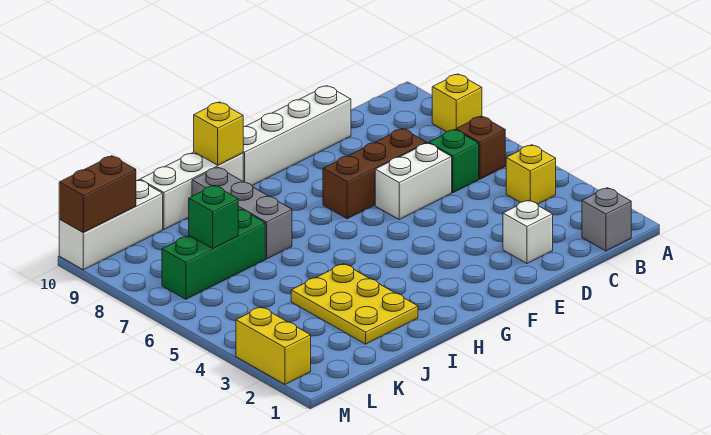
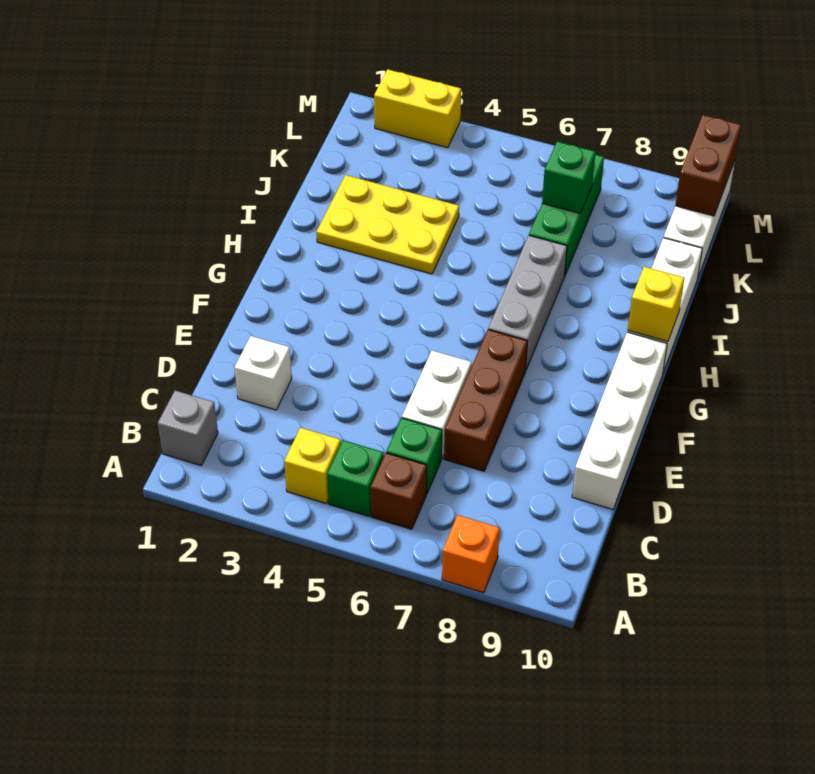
yellow 1x1 brick [432,74,482,132] -> orange 1x1 brick [442,515,500,593]
none -> green 1x1 brick [327,440,384,516]
grey 1x3 brick [192,167,292,259] -> grey 1x3 brick turned to [488,236,567,371]

